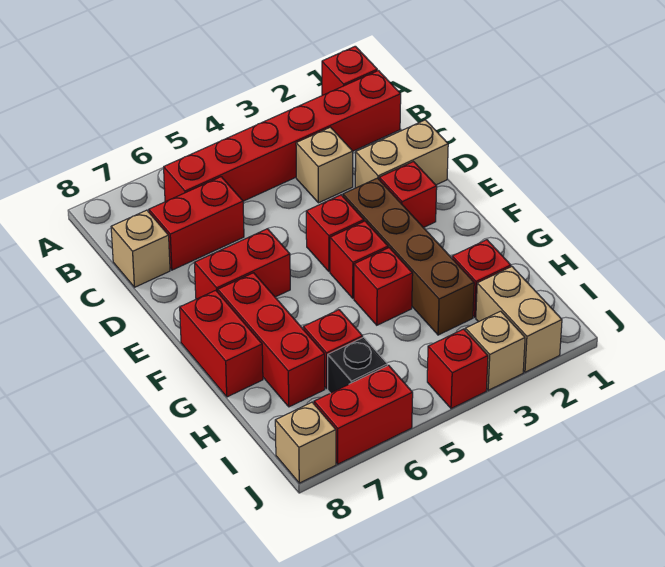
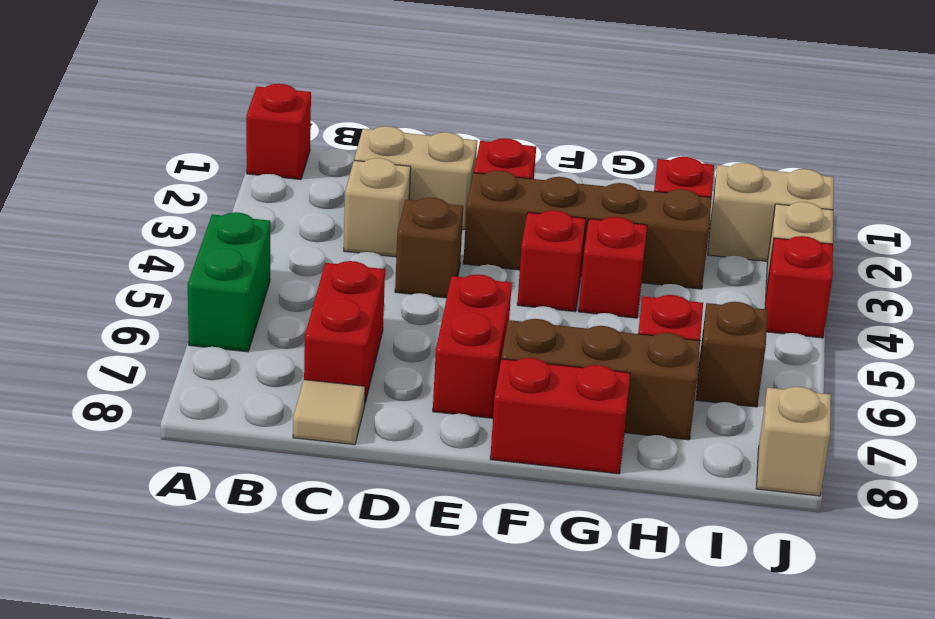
none -> green 1x2 brick [188,212,270,352]
red 1x6 brick [164,71,401,202] -> none
tan 1x1 brick [111,210,170,287] -> tan 1x1 tile [293,380,365,445]
tan 1x2 brick [355,120,448,188] -> tan 1x2 brick turned to [354,126,477,230]
none -> brown 1x1 brick [395,198,463,298]
red 1x1 brick [306,195,364,272] -> none
red 1x3 brick [218,273,325,407] -> brown 1x3 brick [501,319,700,440]
black 1x1 brick [328,337,387,393] -> brown 1x1 brick [696,302,767,407]
red 1x2 brick [314,365,413,464] -> none

